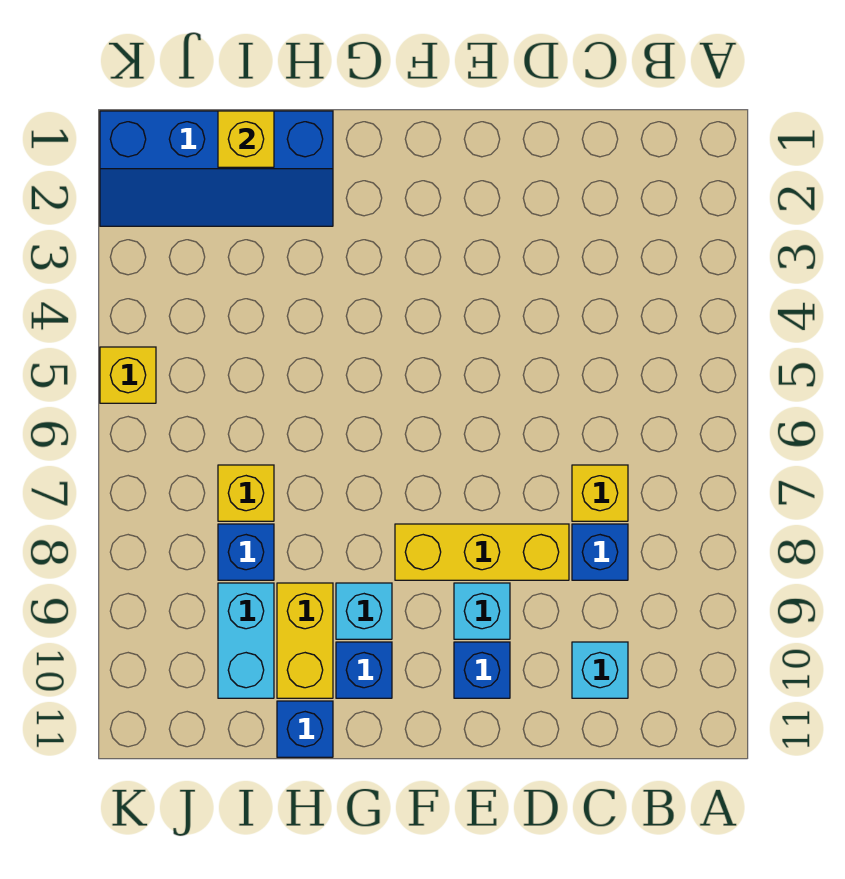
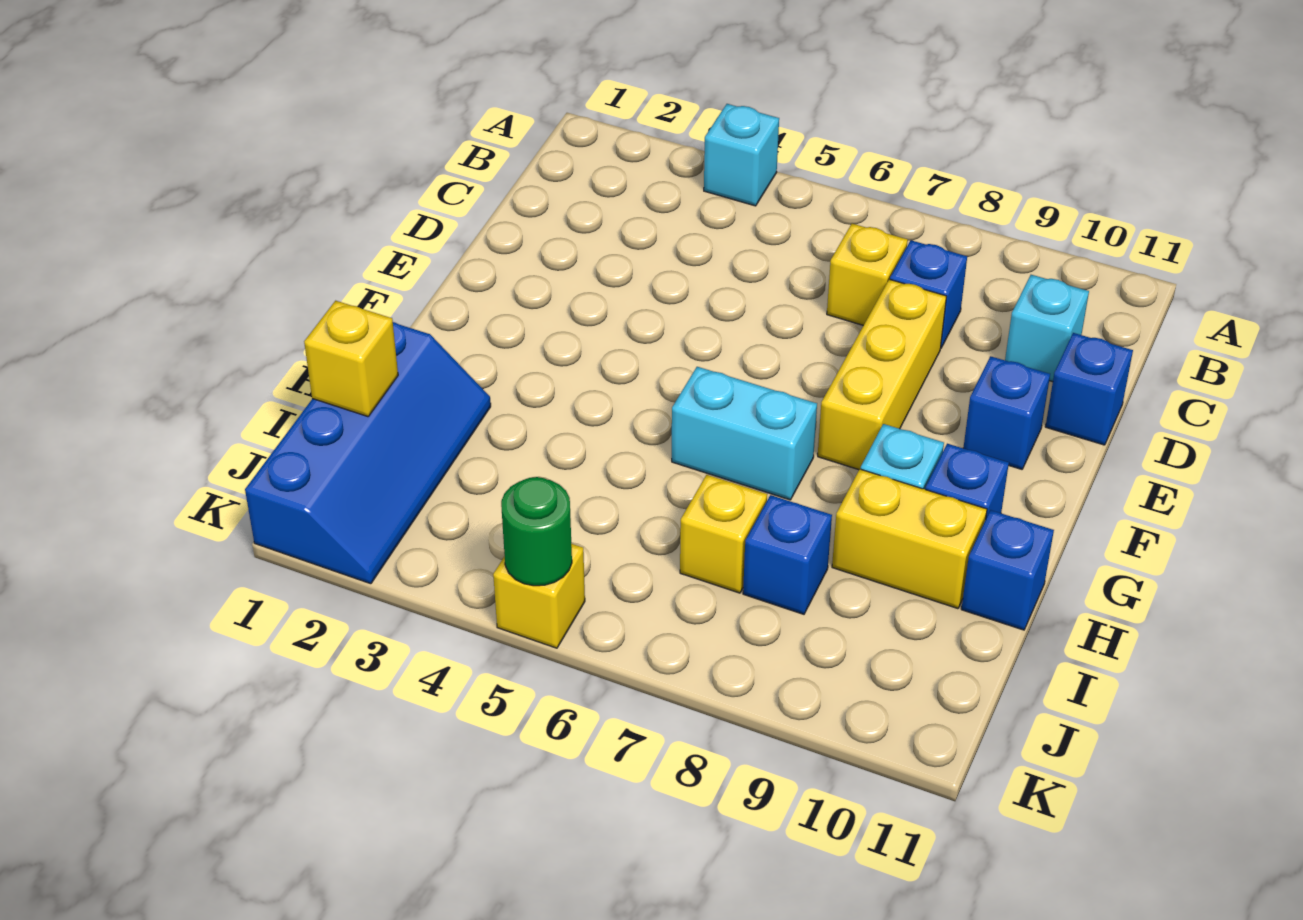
none -> blue 1x1 brick [1045,333,1133,445]
cyan 1x1 brick [454,583,510,639] -> cyan 1x1 brick moved to [704,104,779,206]
cyan 1x2 brick [218,583,274,698] -> cyan 1x2 brick moved to [672,367,817,500]
none -> green 1x1 round brick [501,477,572,586]

